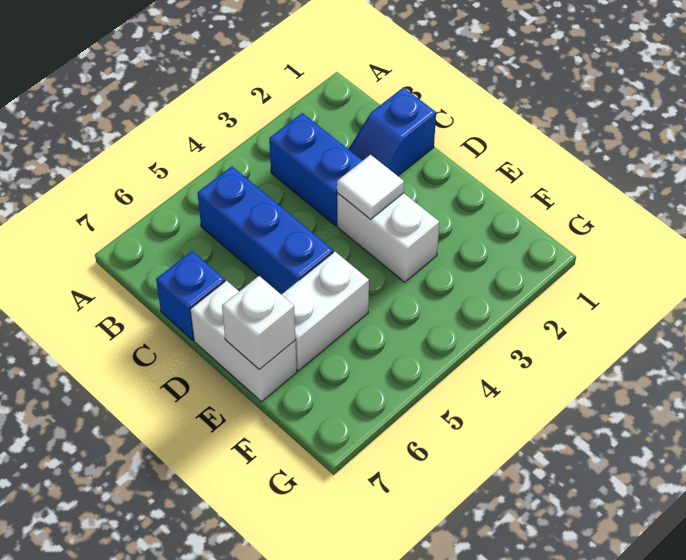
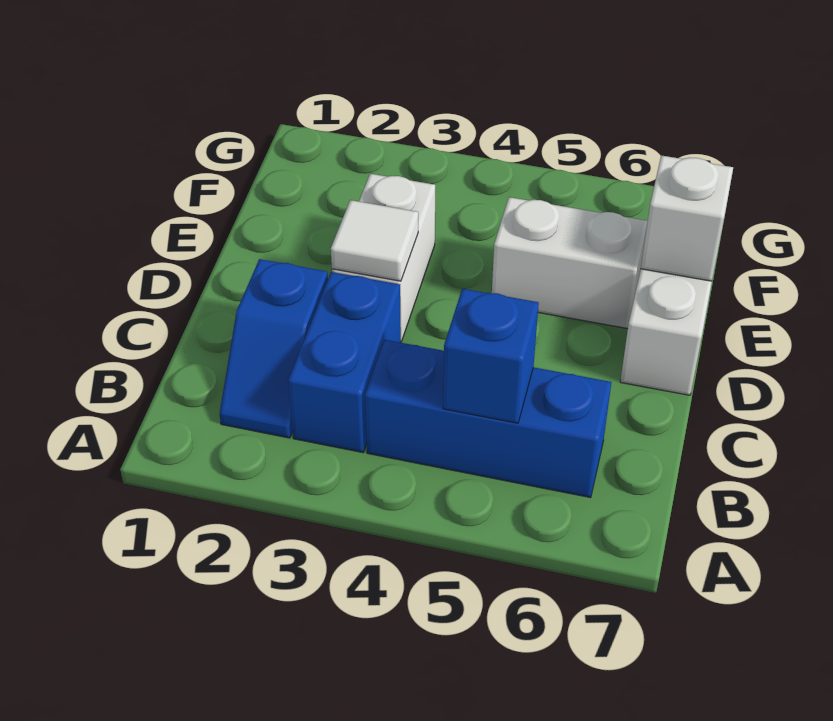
blue 1x3 brick [198,166,333,295] -> blue 1x3 brick turned to [365,340,611,498]
blue 1x2 slope [349,87,436,176] -> blue 1x2 slope turned to [219,259,328,438]
blue 1x1 brick [156,251,225,340] -> blue 1x1 brick moved to [443,289,539,423]

